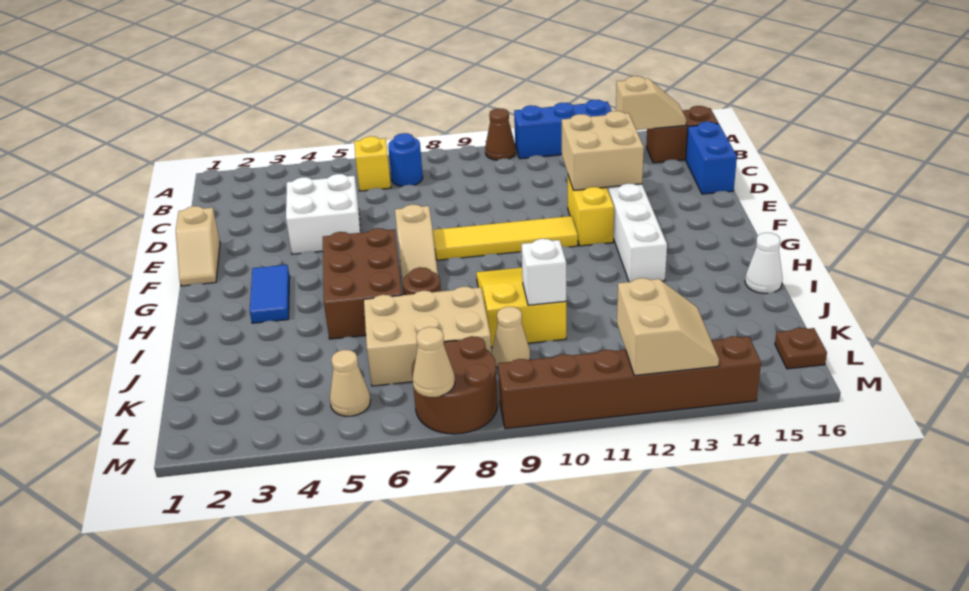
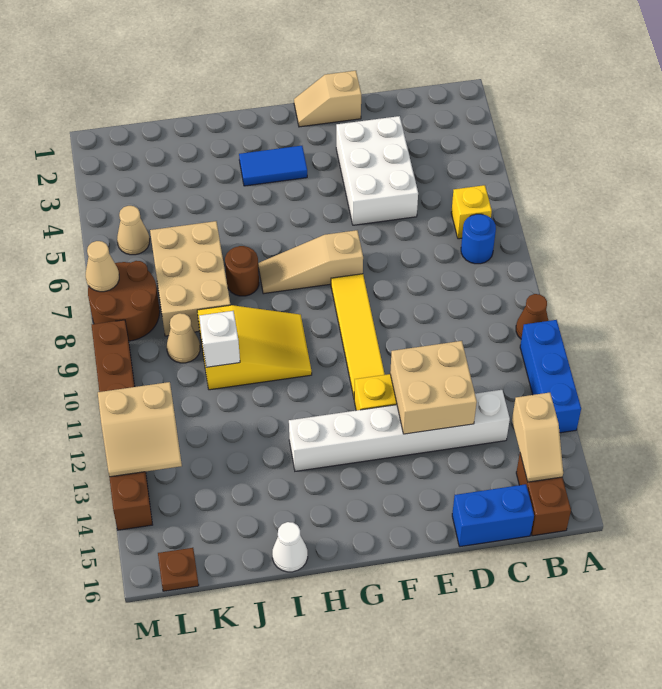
white 2x2 brick [286,174,360,254] -> white 2x3 brick [336,116,418,225]
brown 2x3 brick [323,228,402,339] -> none

